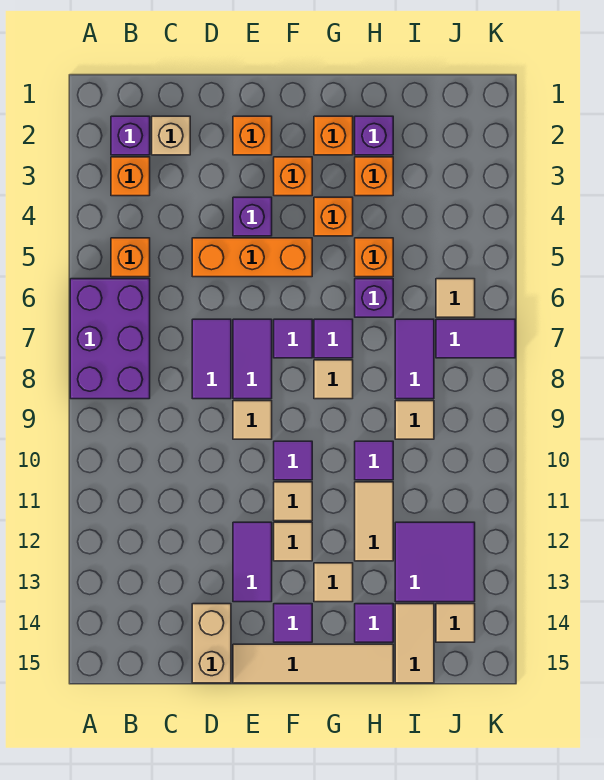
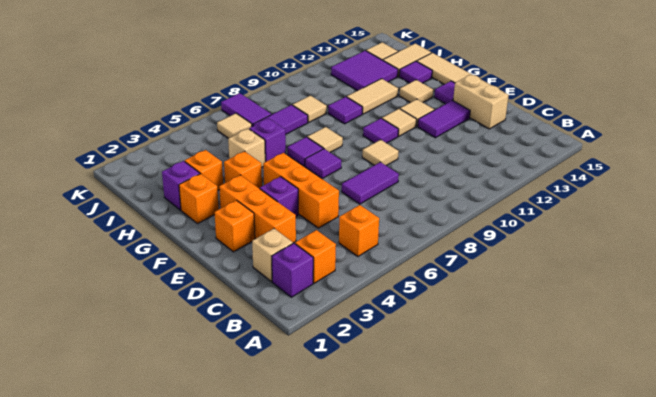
purple 2x3 brick [70,279,150,399] -> none
tan 1x2 brick [192,604,231,683] -> tan 1x2 brick turned to [453,74,509,129]
purple 1x2 tile [233,319,272,399] -> none
orange 1x1 brick [274,157,312,196] -> orange 1x3 brick [219,175,296,243]
orange 1x1 brick [355,238,393,277] -> tan 1x1 brick [228,129,265,167]

